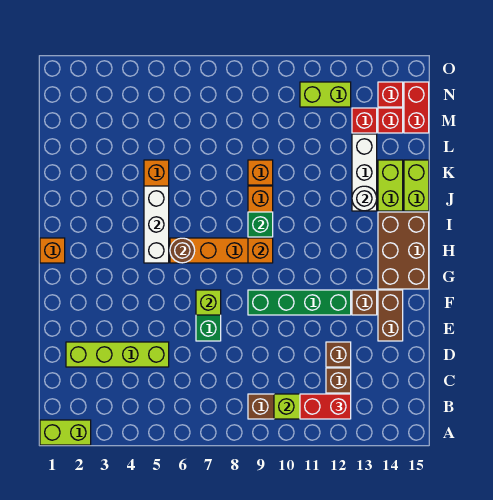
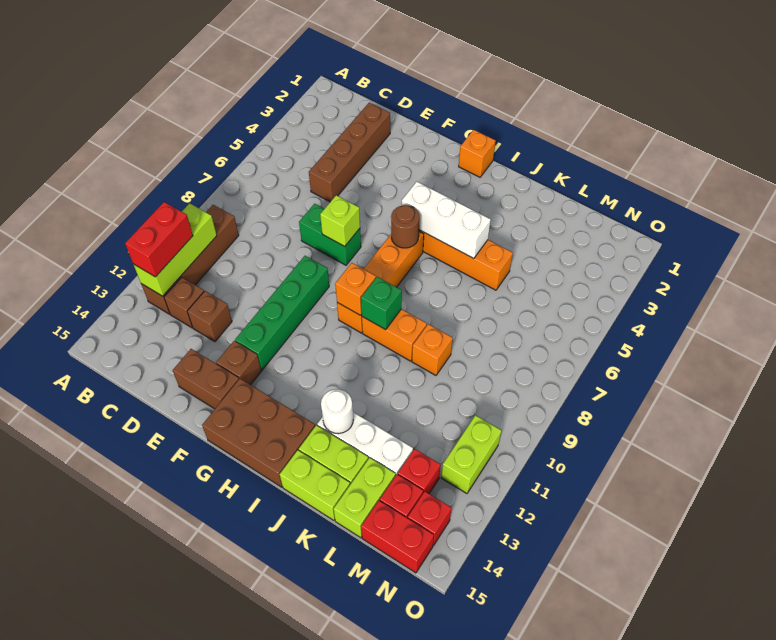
lime 1x2 brick [40,420,91,445] -> lime 1x2 brick moved to [334,458,396,538]
lime 1x4 brick [66,342,169,367] -> brown 1x4 brick [309,103,390,202]

